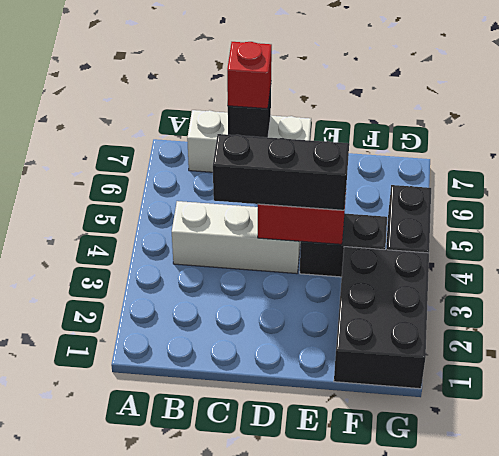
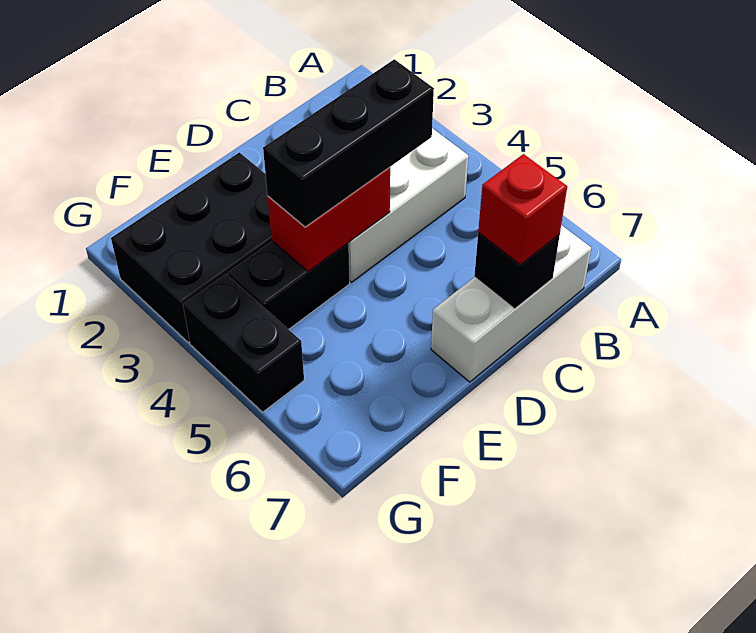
black 2x3 brick [334,247,429,389] -> black 2x3 brick turned to [111,152,272,343]

